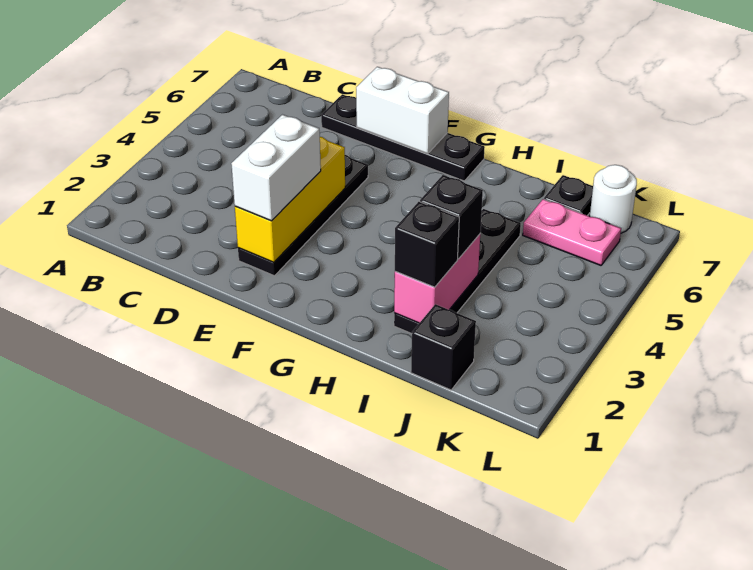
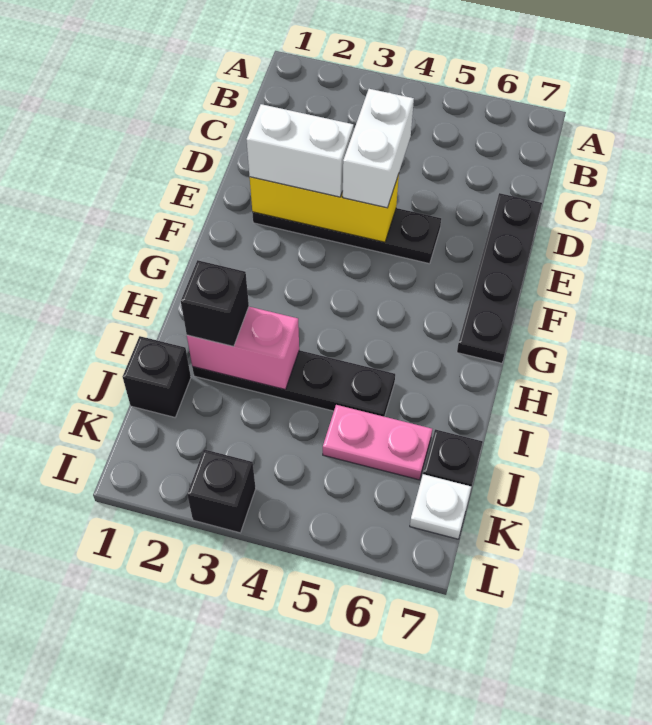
white 1x2 brick [356,67,449,154] -> white 1x2 brick moved to [343,89,414,208]
black 1x1 brick [420,175,483,259] -> black 1x1 brick moved to [187,449,256,533]
pink 1x2 plate [523,199,621,265] -> pink 1x2 plate turned to [323,405,432,480]
white 1x1 round brick [590,165,637,233] -> white 1x1 plate [410,474,471,539]

